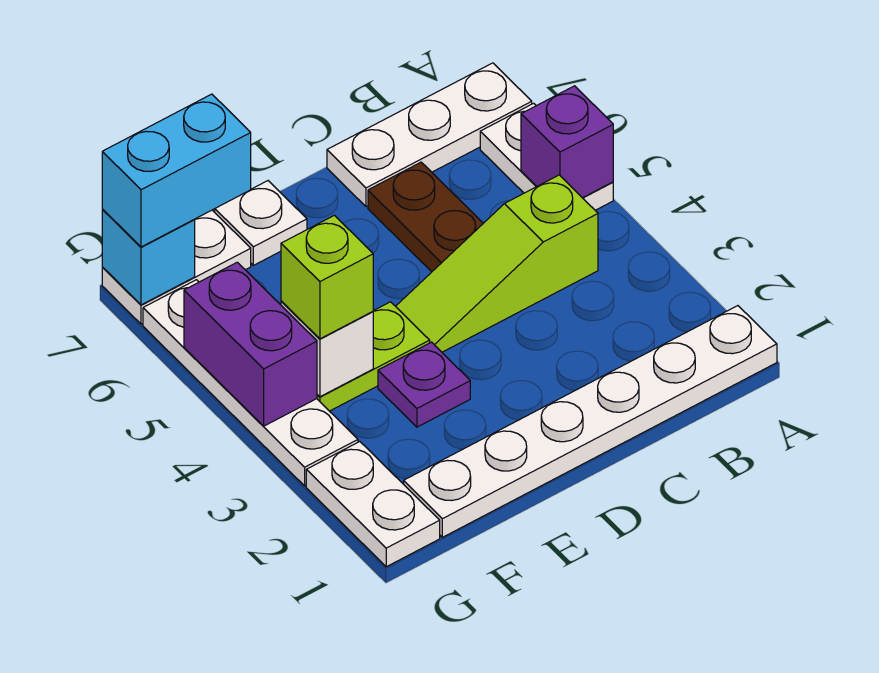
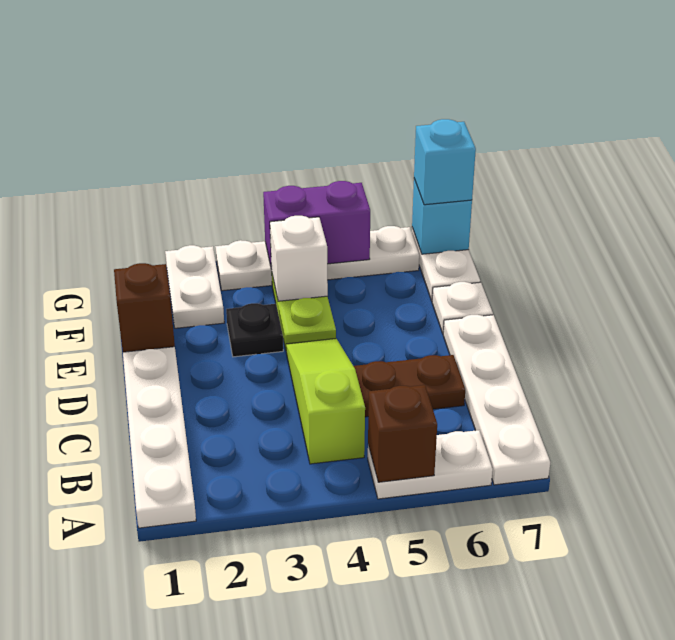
purple 1x1 brick [521,86,613,198] -> brown 1x1 brick [368,385,437,482]
white 1x3 plate [327,63,532,206] -> white 1x4 plate [443,315,550,485]
none -> brown 1x1 brick [114,263,175,352]
purple 1x1 plate [378,342,470,427] -> black 1x1 plate [226,303,283,357]
lime 1x1 brick [281,215,373,339] -> none
cyan 1x2 brick [102,94,251,247] -> cyan 1x1 brick [414,119,476,205]
white 1x2 plate [306,442,440,567] -> white 1x2 plate turned to [165,245,224,328]

